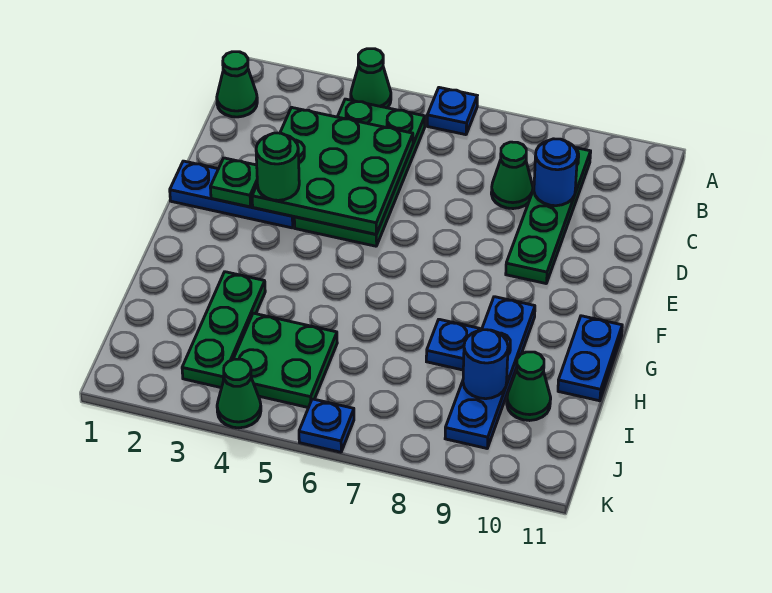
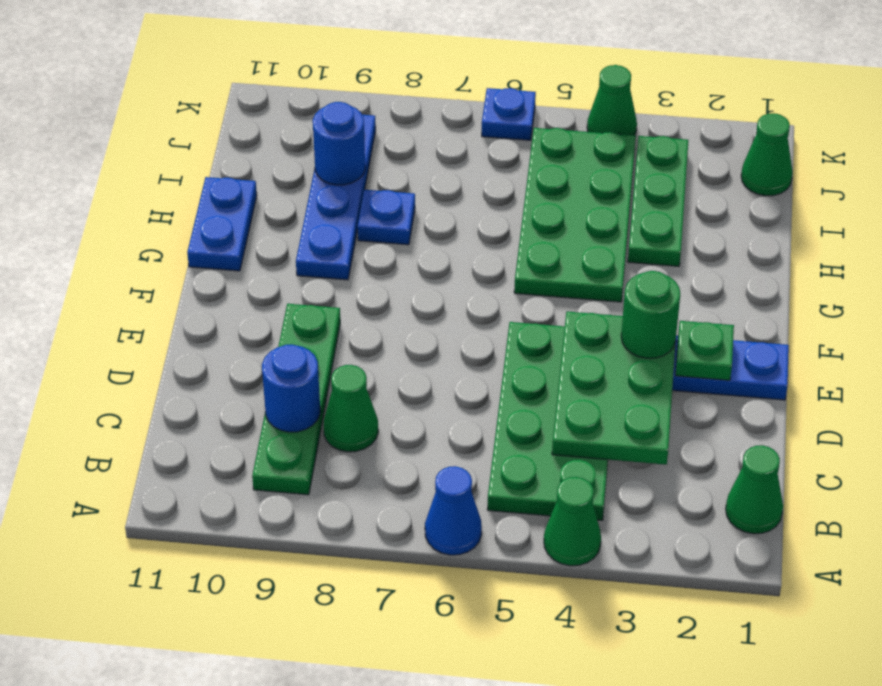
blue 1x1 plate [427,88,477,135] -> blue 1x1 cone [425,466,482,555]
green 3x3 plate [252,107,413,234] -> green 2x3 plate [552,312,676,465]
green 2x2 plate [234,313,337,408] -> green 2x4 plate [514,128,636,302]
green 1x1 cone [507,352,551,421] -> green 1x1 cone moved to [741,113,793,196]

